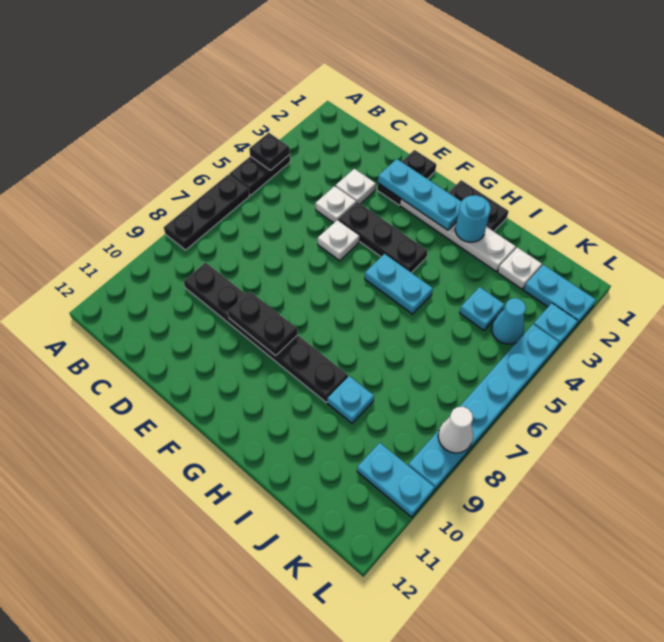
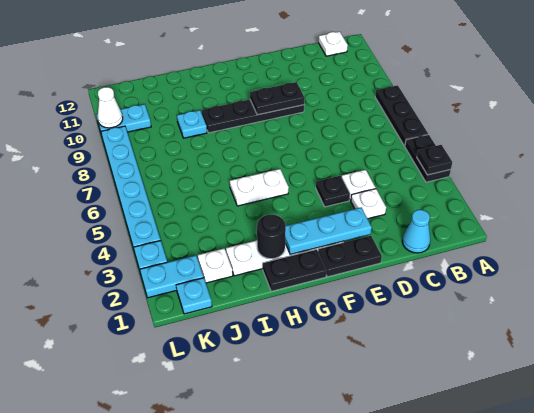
black 1x6 plate [184,263,348,402] -> black 1x4 plate [202,100,304,133]
black 1x2 plate [377,150,436,205] -> black 1x2 plate turned to [318,236,382,277]
black 1x3 plate [338,202,428,273] -> black 1x1 plate [316,176,350,207]
white 1x1 plate [318,220,359,261] -> white 1x1 plate moved to [319,32,348,56]
cyan 1x2 plate [365,254,433,314] -> white 1x2 plate [230,169,289,206]
cyan 1x1 round brick [455,195,491,242] -> black 1x1 round brick [257,215,286,259]
cyan 1x1 plate [459,287,505,330] -> cyan 1x1 plate moved to [176,278,212,314]
cyan 1x1 cone [492,298,526,344] -> cyan 1x1 cone moved to [402,210,430,253]
white 1x1 cone [438,407,473,453] -> white 1x1 cone moved to [98,87,123,128]

